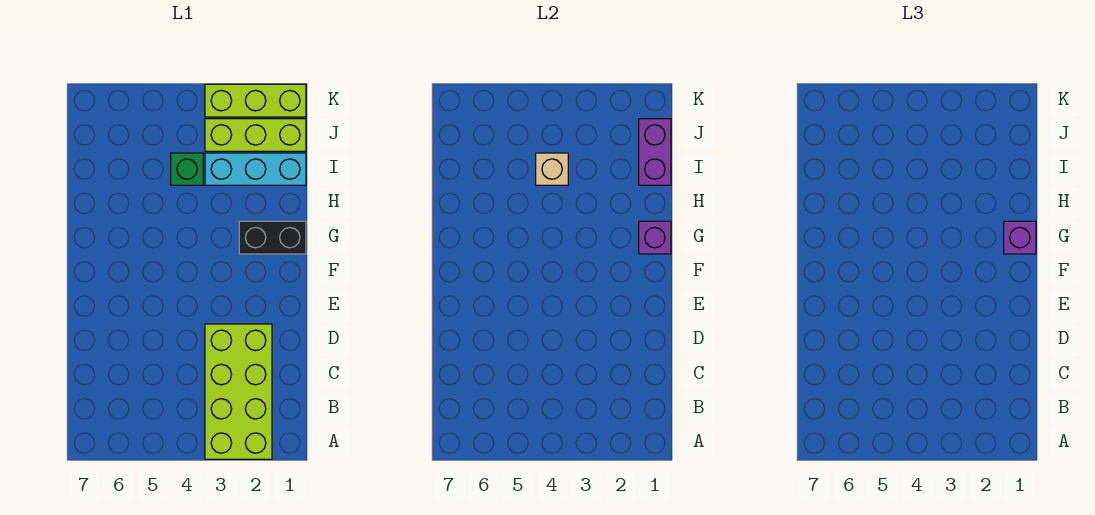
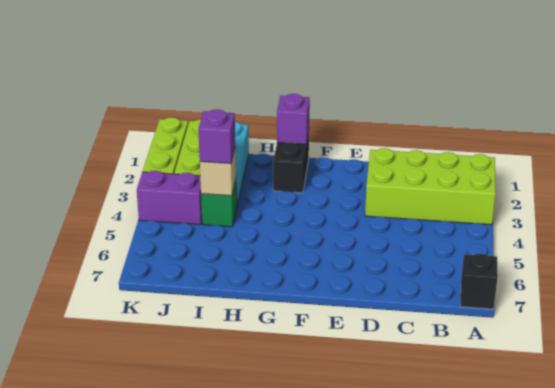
none -> black 1x1 brick [460,253,498,309]
purple 1x1 brick [1004,221,1036,254] -> purple 1x1 brick moved to [198,109,235,164]
purple 1x2 brick [639,119,671,185] -> purple 1x2 brick moved to [137,171,202,225]

